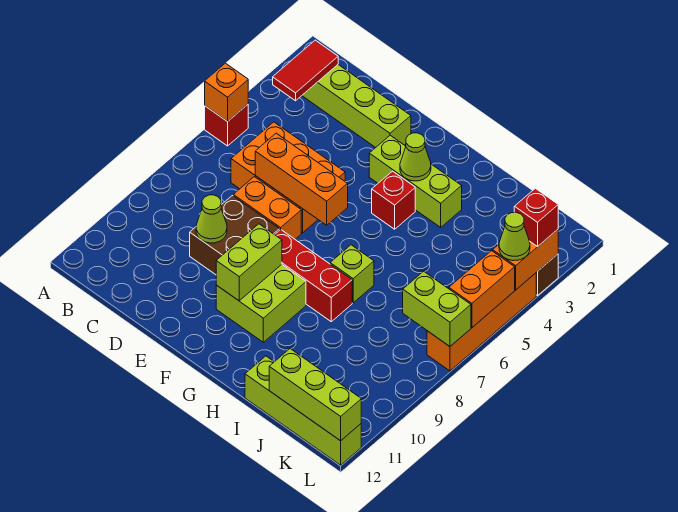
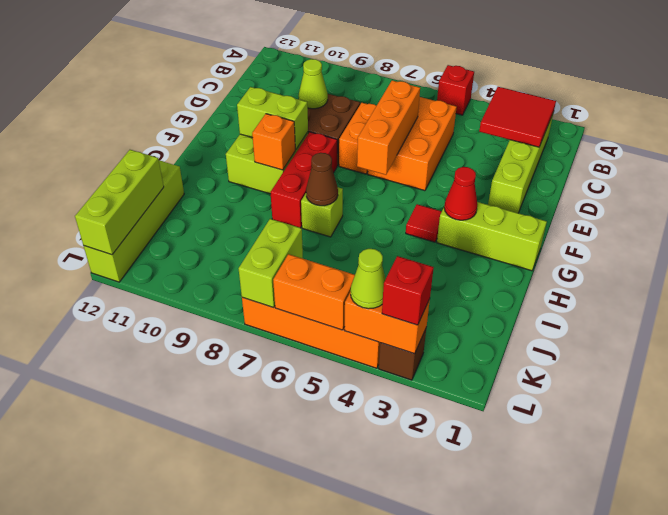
orange 1x1 brick [205,63,248,122] -> orange 1x1 brick moved to [252,114,295,170]
red 1x2 tile [273,40,338,101] -> red 2x2 tile [479,87,556,147]
lime 1x3 brick [369,135,462,227] -> lime 1x3 brick turned to [437,202,547,271]
lime 1x1 cone [400,133,431,181] -> red 1x1 cone [444,167,478,220]
red 1x1 brick [372,171,415,229] -> red 1x1 tile [406,204,442,242]
none -> brown 1x1 cone [306,153,338,206]

